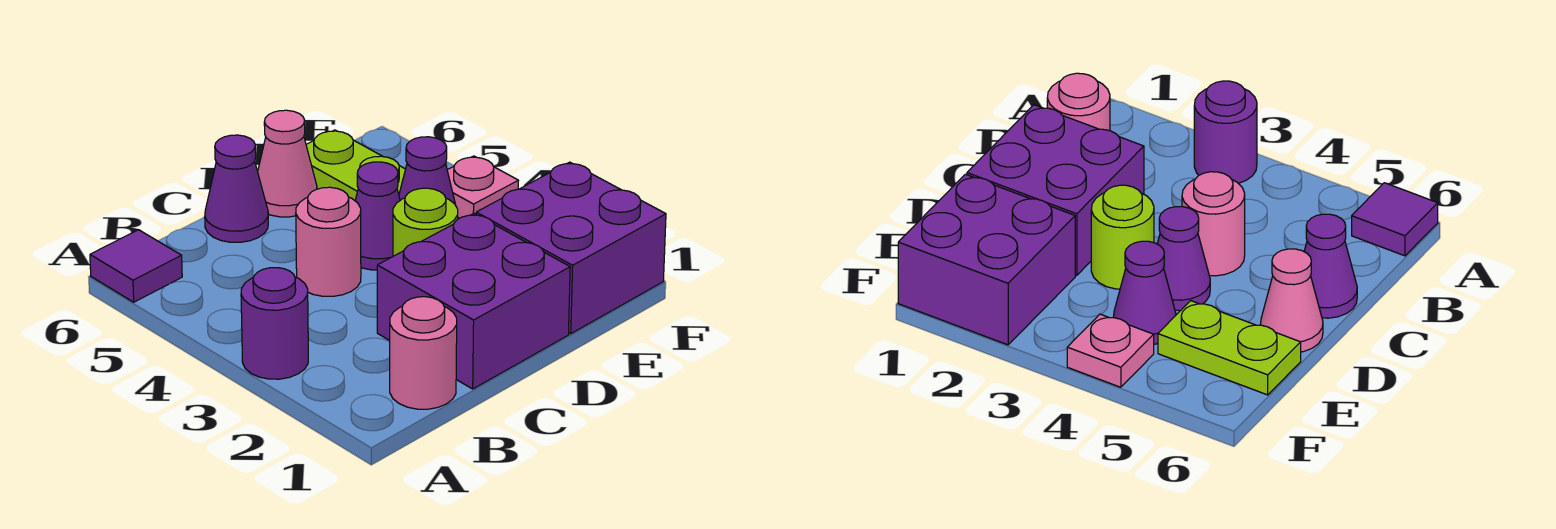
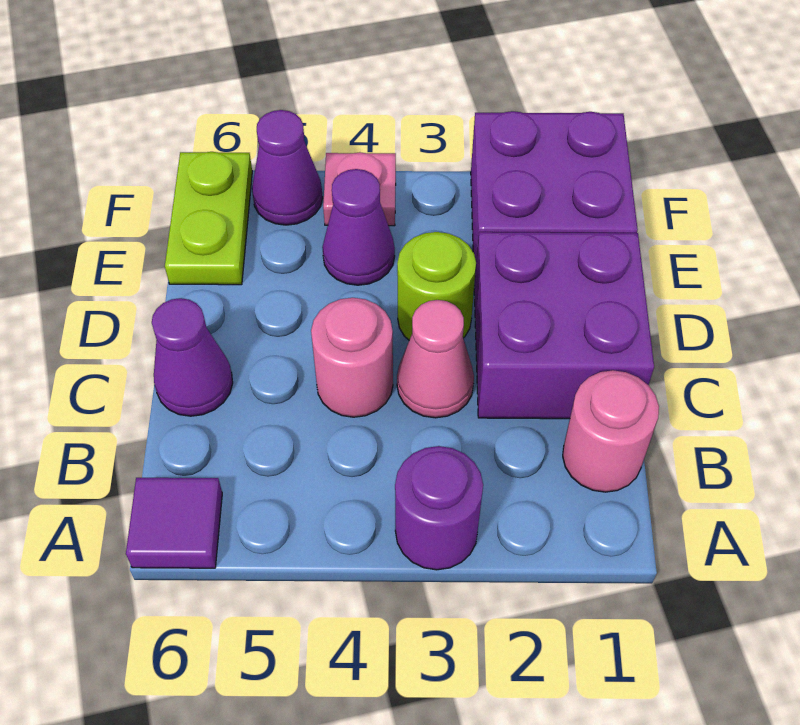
purple 1x1 cone [355,162,400,270] -> purple 1x1 cone moved to [252,110,323,225]
pink 1x1 cone [258,110,317,217] -> pink 1x1 cone moved to [397,300,474,418]
lime 1x2 plate [306,130,405,200] -> lime 1x2 plate turned to [165,152,252,285]

